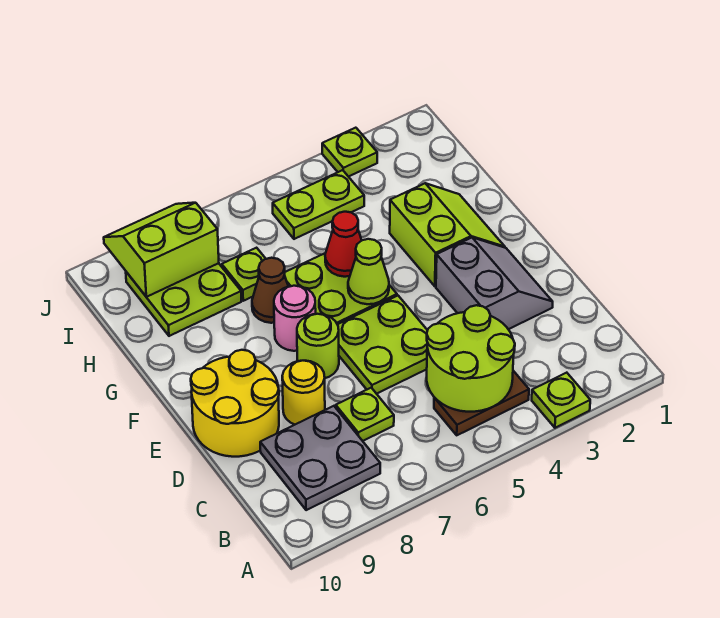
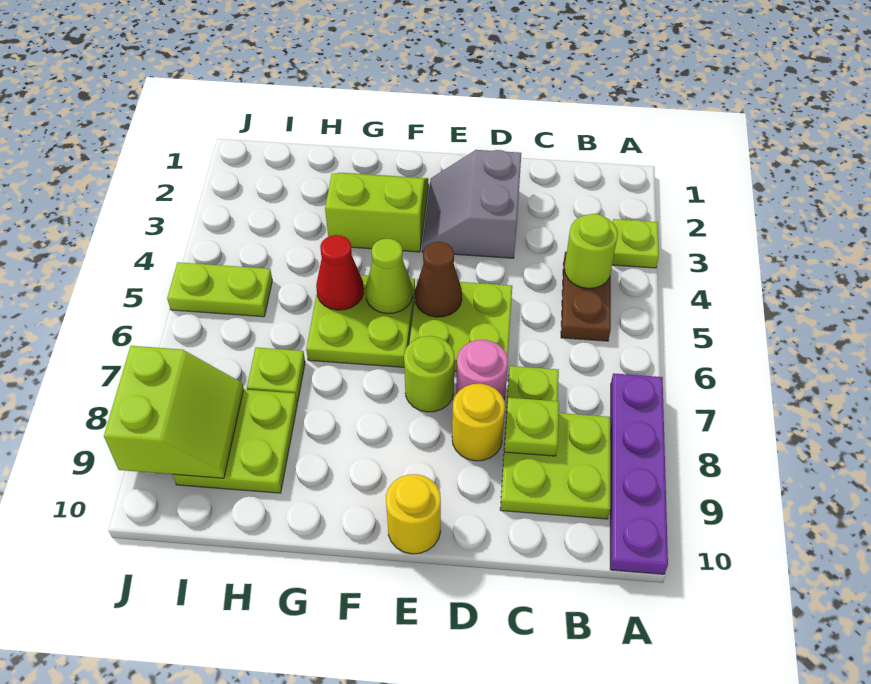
none -> purple 1x4 plate [610,373,668,574]
lime 2x2 round brick [427,305,515,412] -> lime 1x1 round brick [564,214,618,288]
grey 2x2 plate [260,406,380,510] -> lime 2x2 plate [500,413,610,519]
grey 2x2 slope [436,238,553,329] -> grey 2x2 slope turned to [422,150,521,258]
yellow 2x2 round brick [191,350,279,457] -> yellow 1x1 round brick [386,474,441,554]
pink 1x1 round brick [274,286,316,351] -> pink 1x1 round brick moved to [456,340,508,399]
brown 1x1 cone [252,258,288,323] -> brown 1x1 cone moved to [415,242,462,317]
lime 1x2 plate [273,170,364,239] -> lime 1x2 plate turned to [167,262,272,317]
lime 2x2 slope [104,203,219,297] -> lime 2x2 slope turned to [104,346,244,478]
lime 1x1 plate [322,128,377,177] -> lime 1x1 plate moved to [504,398,559,456]

